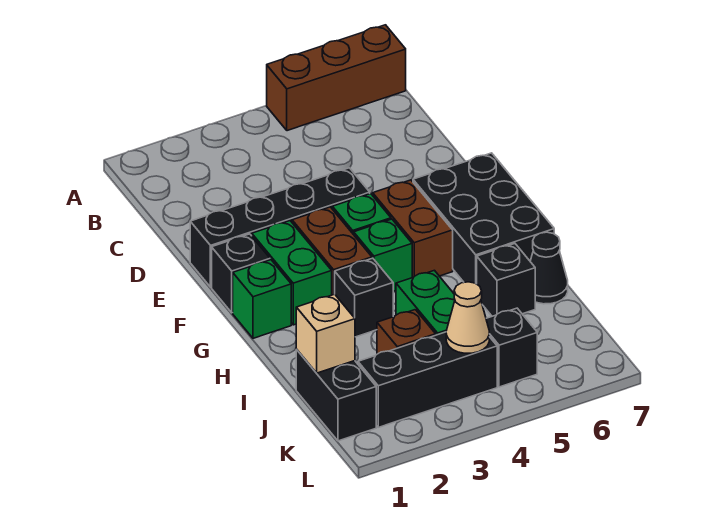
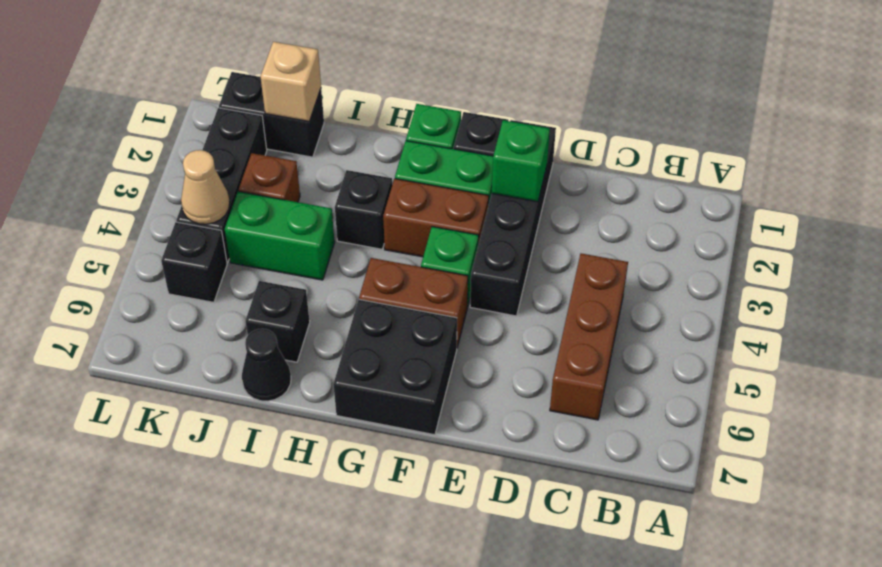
brown 1x3 brick [267,25,406,131] -> brown 1x3 brick moved to [550,254,628,420]
black 2x3 brick [413,153,554,284] -> black 2x2 brick [333,299,457,435]
green 1x1 brick [354,219,412,291] -> green 1x1 brick moved to [492,120,550,202]

